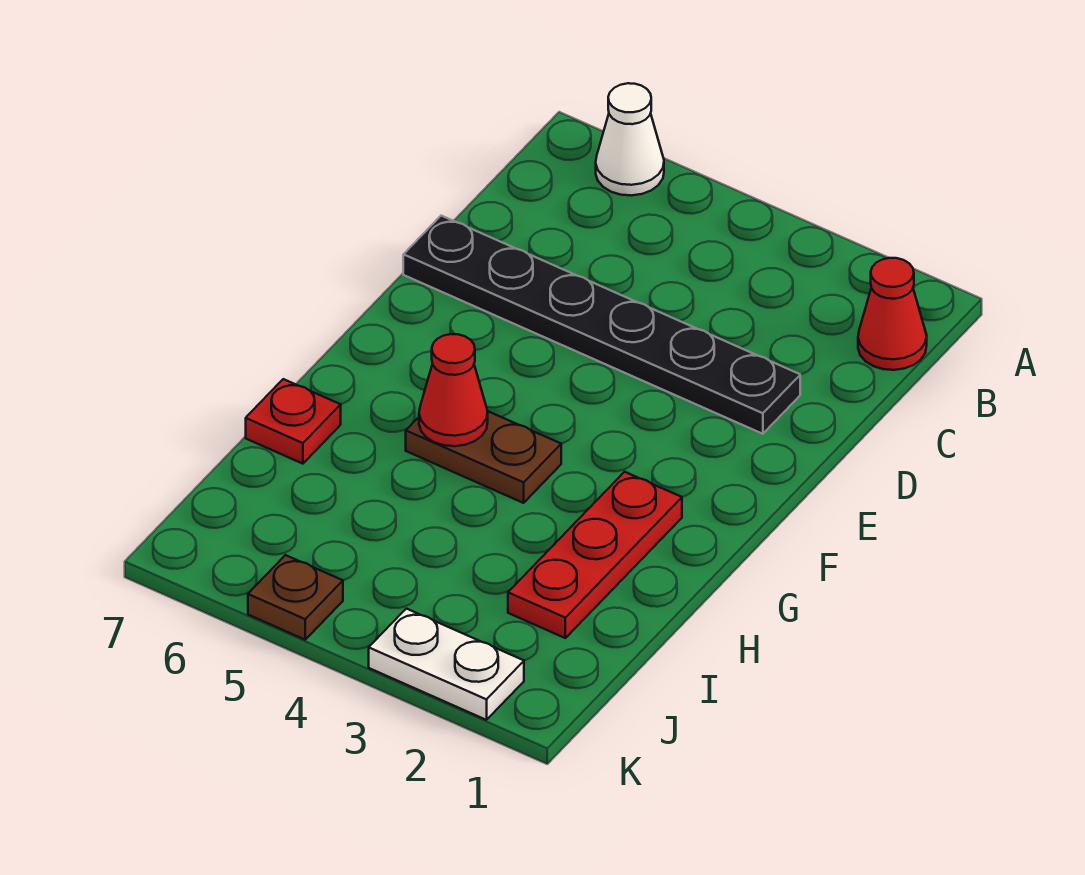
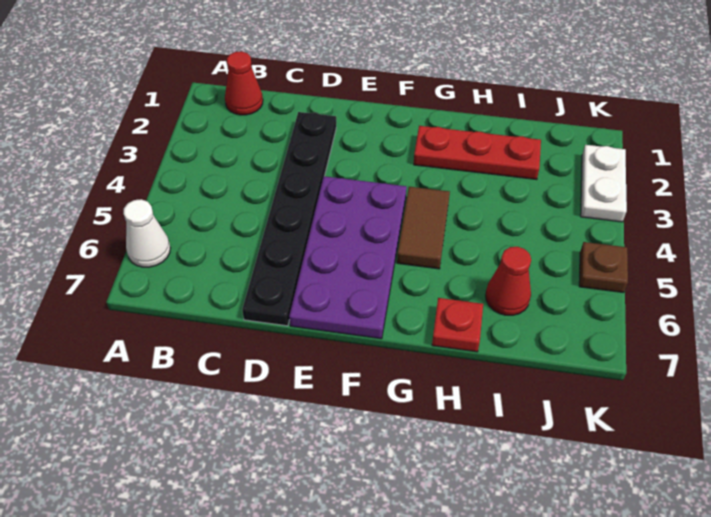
none -> purple 2x4 plate [289,176,407,339]
brown 1x2 plate [406,411,561,503] -> brown 1x2 tile [397,187,450,269]
red 1x1 cone [419,334,488,446] -> red 1x1 cone moved to [486,247,531,315]

